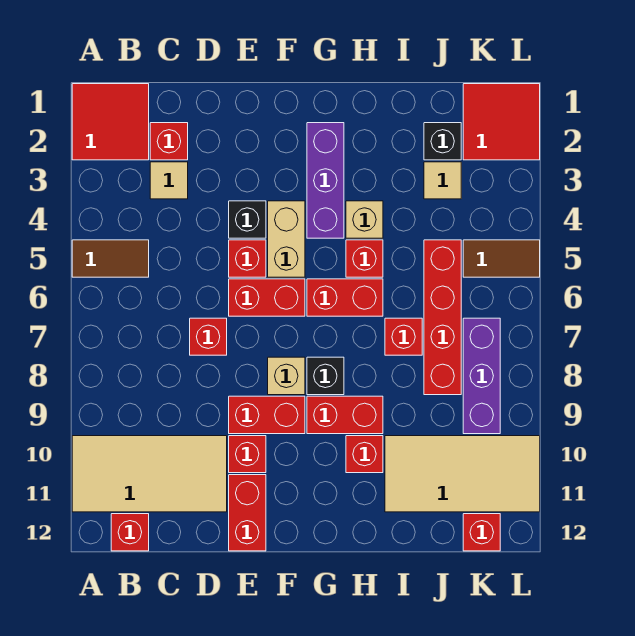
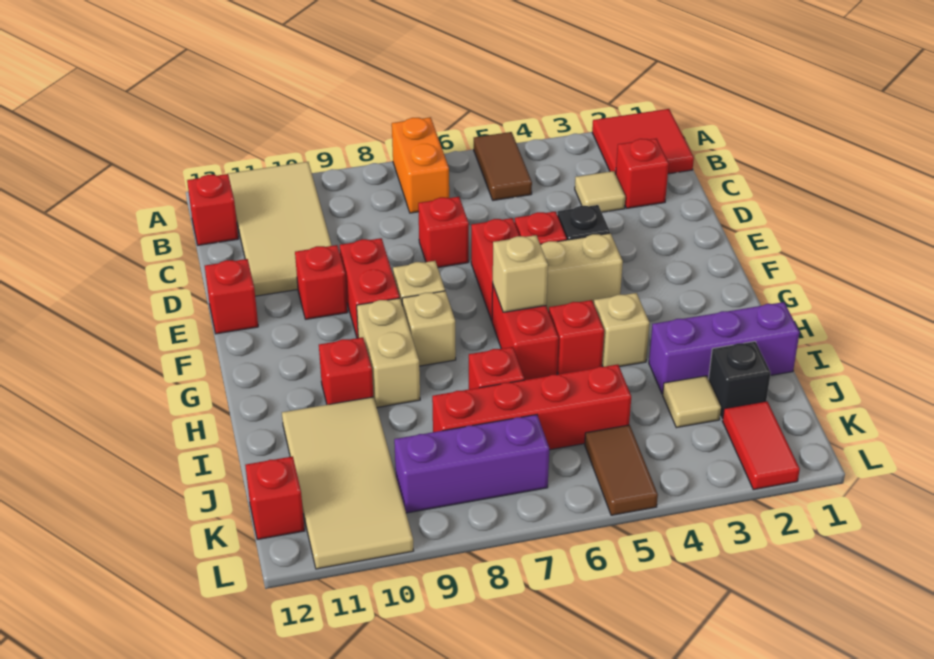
none -> orange 1x2 brick [392,117,449,213]
red 1x2 brick [229,475,266,551] -> red 1x1 brick [205,259,258,334]
purple 1x3 brick [307,123,344,238] -> purple 1x3 brick moved to [649,302,800,394]
none -> tan 1x1 brick [493,235,548,312]
black 1x1 brick [307,357,344,395] -> tan 1x1 brick [402,291,456,366]
red 1x2 brick [307,396,383,434] -> tan 1x2 brick [357,298,420,407]
red 2x2 tile [463,84,540,160] -> red 1x2 tile [722,401,800,490]

